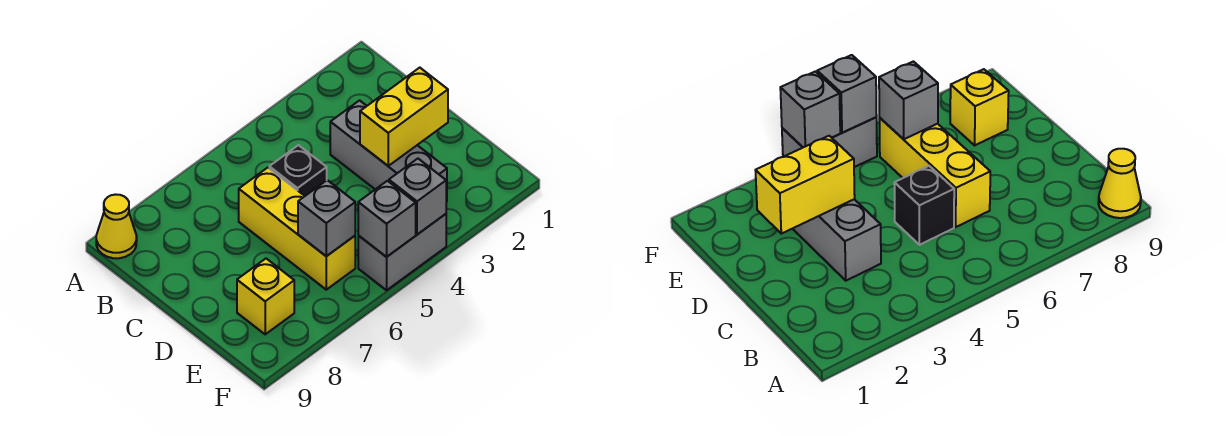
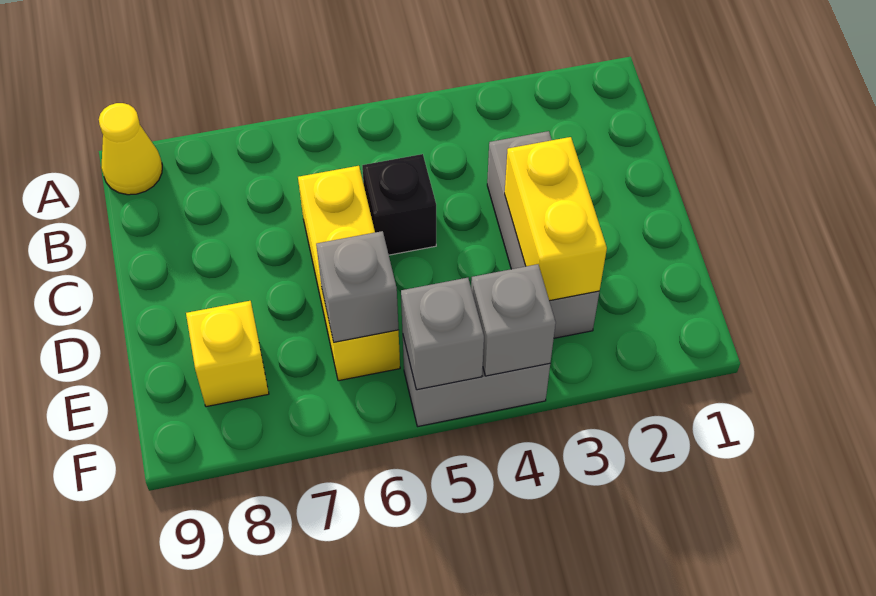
yellow 1x2 brick [360,68,448,166] -> yellow 1x2 brick turned to [505,137,607,301]

